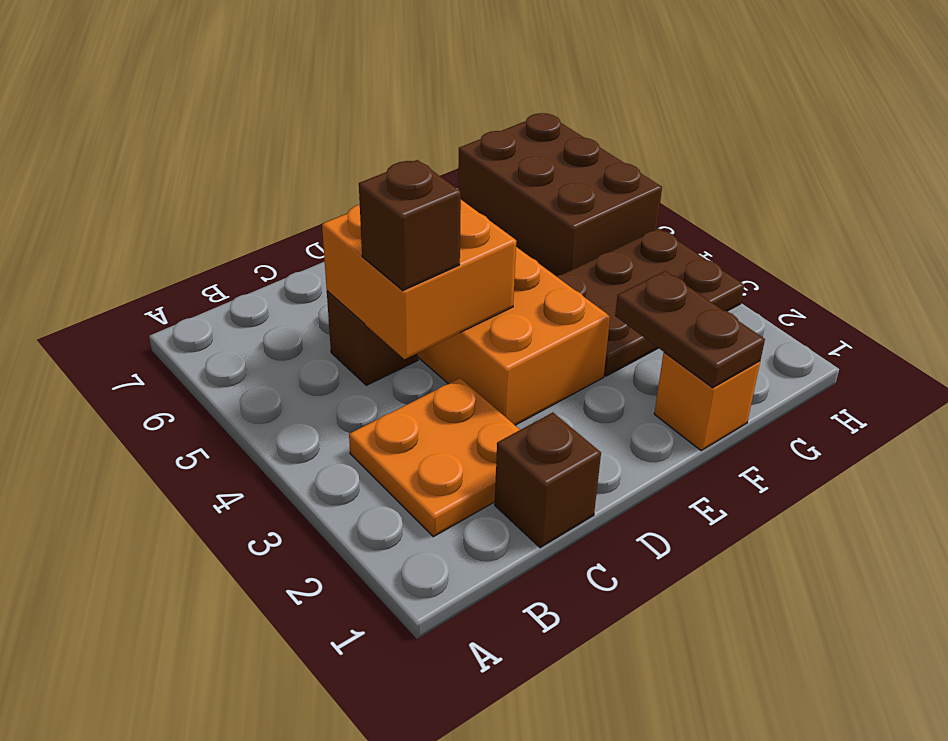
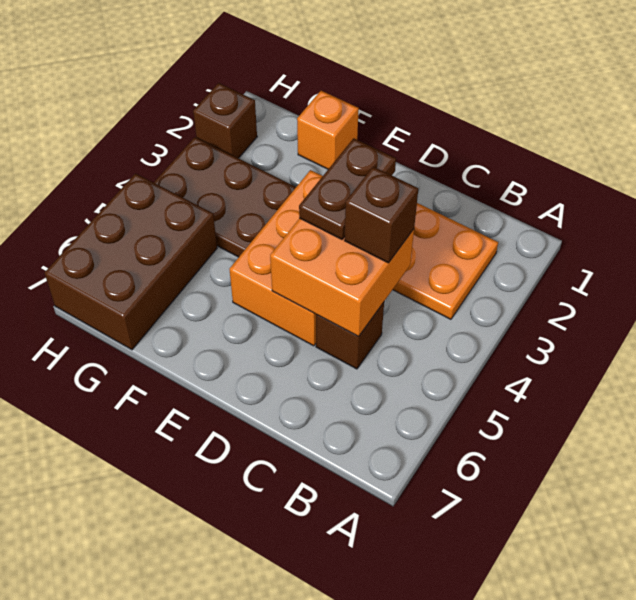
brown 1x1 brick [495,412,601,548] -> brown 1x1 brick moved to [193,83,257,158]
brown 1x2 plate [615,271,765,388] -> brown 1x2 plate moved to [299,138,396,239]

